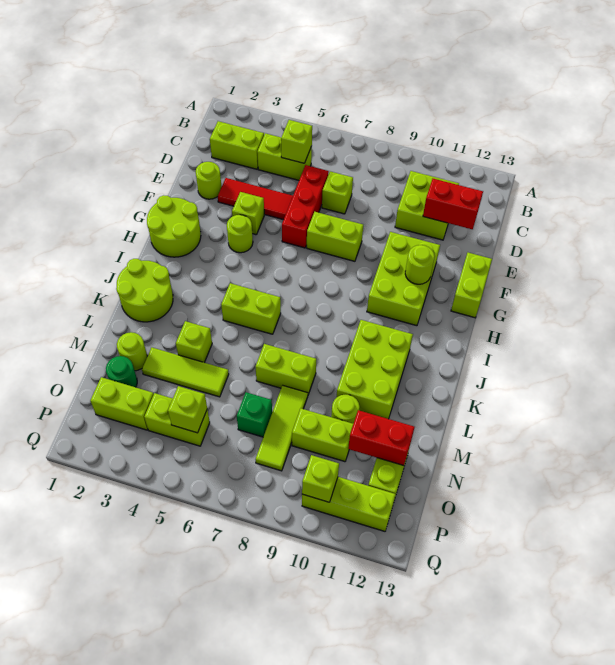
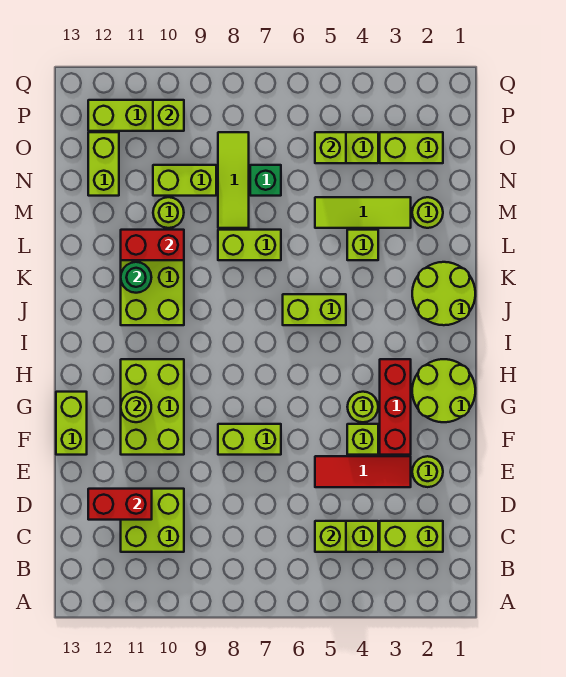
red 1x3 brick [282,165,329,248] -> red 1x3 brick moved to [380,359,411,455]
lime 1x1 brick [322,171,353,214] -> none
green 1x1 round brick [106,356,137,387] -> green 1x1 round brick moved to [121,262,151,293]
red 1x2 brick [348,410,414,465] -> red 1x2 brick moved to [121,230,184,260]

